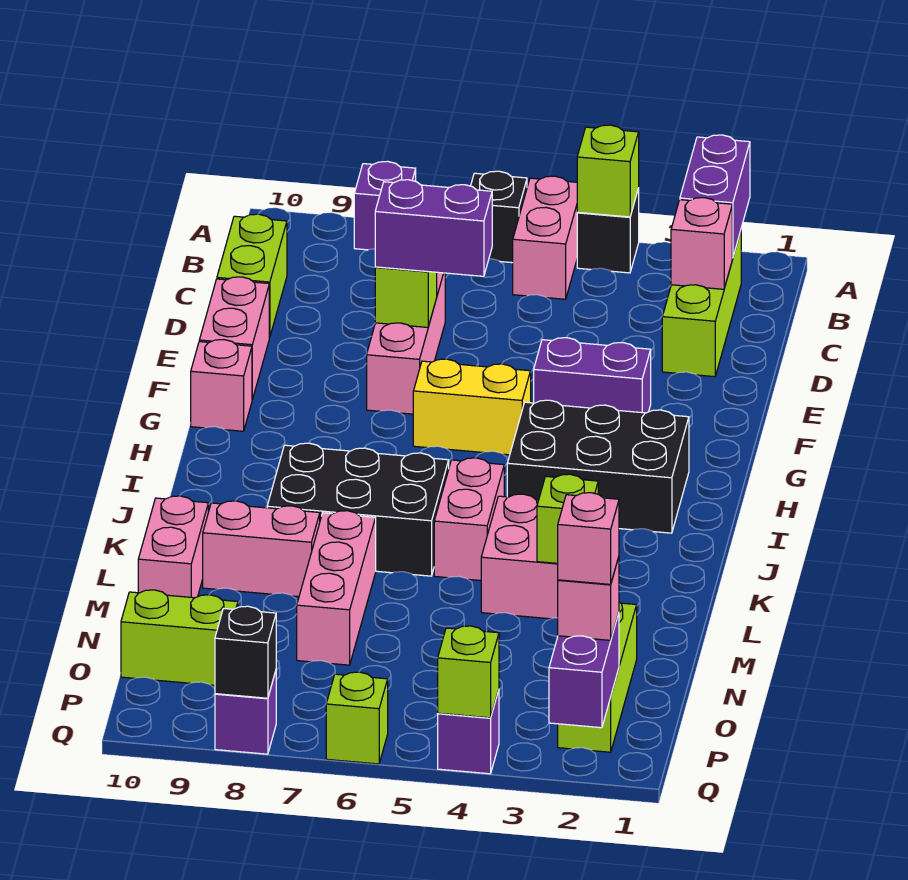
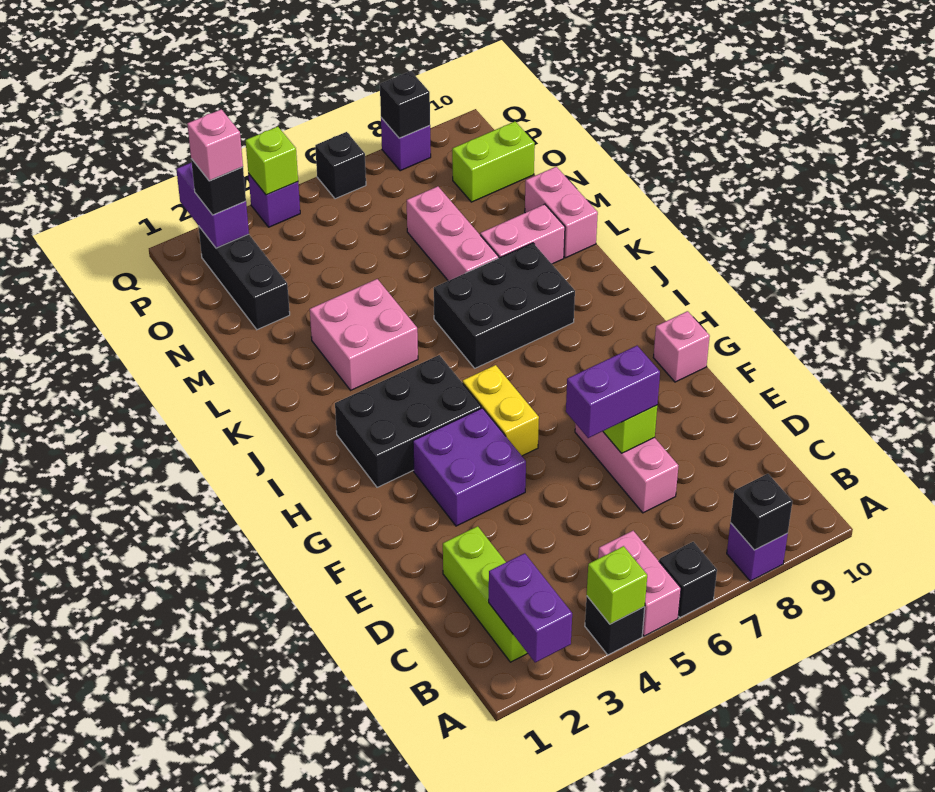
none -> black 1x1 brick [731,474,792,550]
pink 1x1 brick [671,198,732,289] -> none
lime 1x2 brick [217,214,287,337] -> none
pink 1x2 brick [199,277,269,400] -> none
purple 1x2 brick [534,338,651,413] -> purple 2x2 brick [413,408,526,526]
yellow 1x2 brick [413,359,531,455] -> yellow 1x2 brick turned to [463,365,539,456]
pink 1x2 brick [434,458,504,581] -> none
lime 1x1 brick [537,474,598,563] -> none
lime 1x3 brick [558,602,637,752] -> black 1x3 brick [198,226,290,330]
pink 1x1 brick [558,557,619,640] -> black 1x1 brick [191,159,246,215]
lime 1x1 brick [326,672,388,764] -> black 1x1 brick [315,132,366,199]

